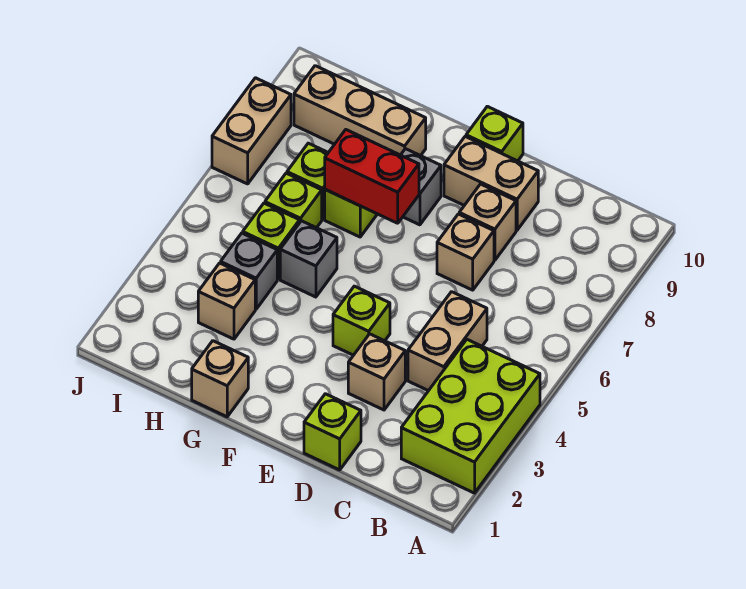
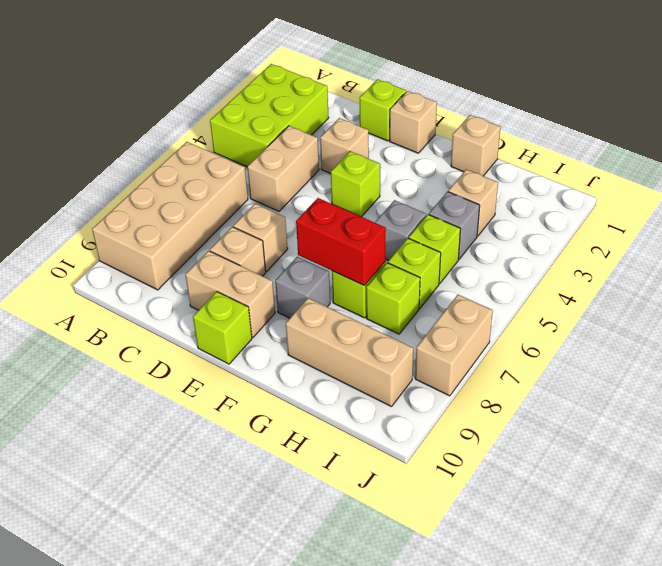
none -> tan 2x4 brick [92,142,248,290]
none -> tan 1x1 brick [390,91,437,153]

